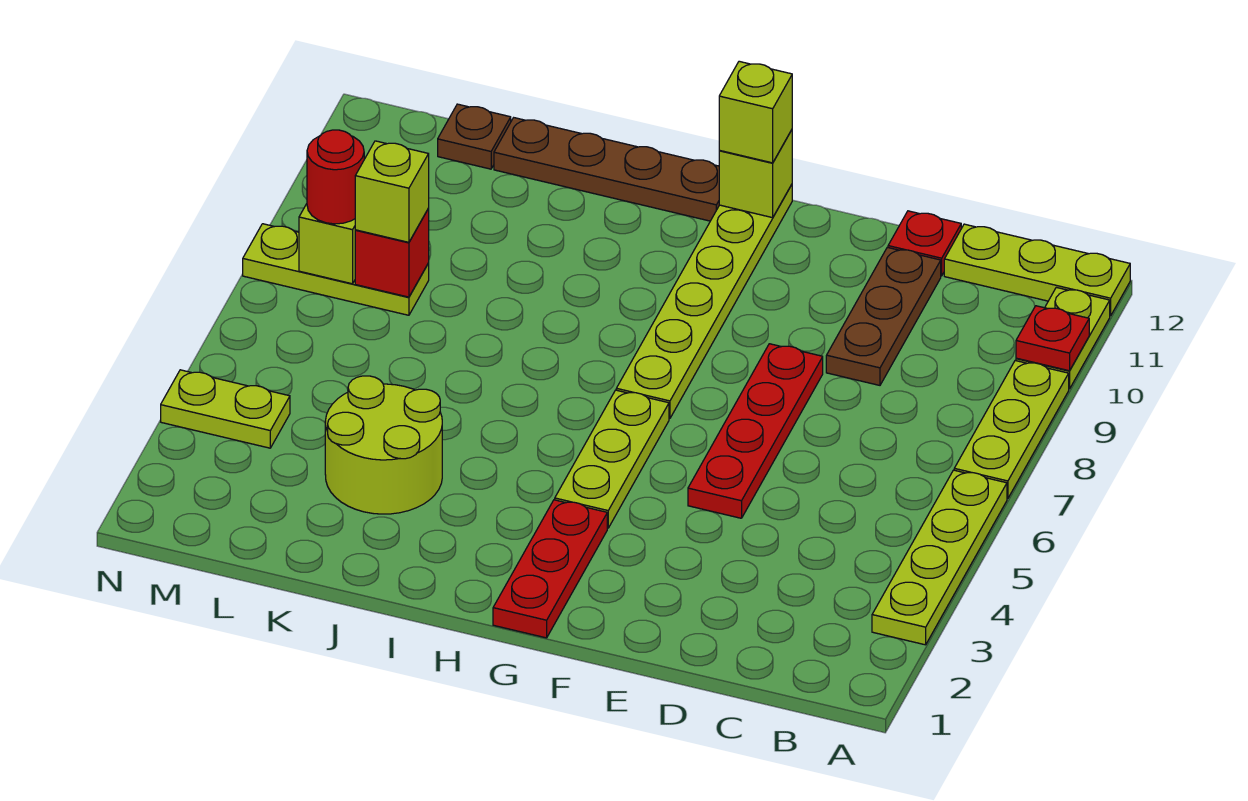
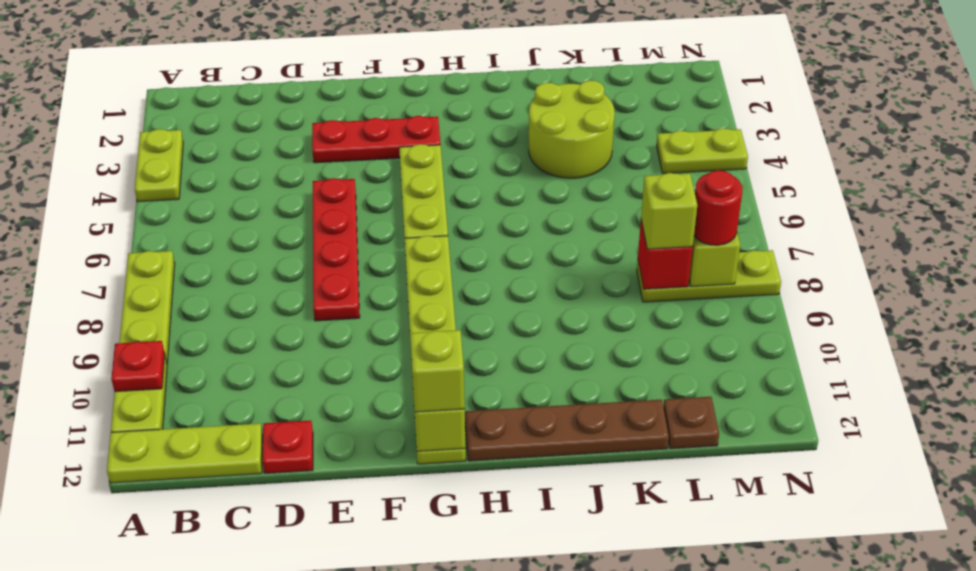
lime 1x4 plate [872,470,1007,645] -> lime 1x2 plate [135,129,183,202]
brown 1x3 plate [826,247,941,385] -> none
red 1x3 plate [493,500,607,638] -> red 1x3 plate turned to [312,116,440,163]

